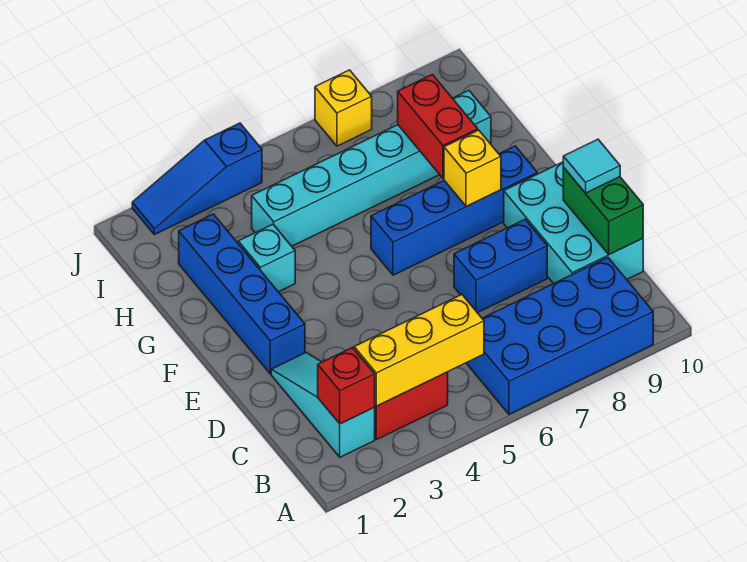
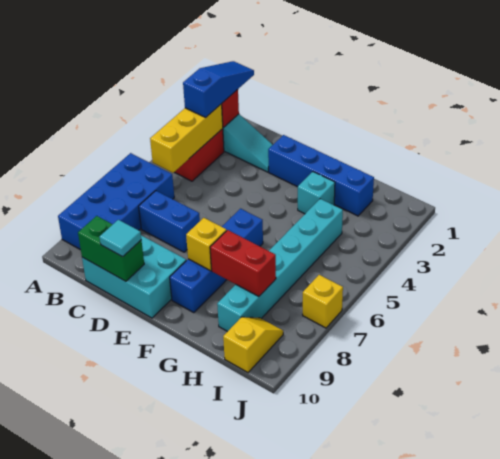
blue 1x2 brick [454,220,547,313] -> blue 1x2 brick turned to [139,191,200,252]
none -> yellow 1x2 slope [223,317,283,372]
blue 1x3 slope [132,123,262,235] -> blue 1x3 slope moved to [183,61,254,117]

